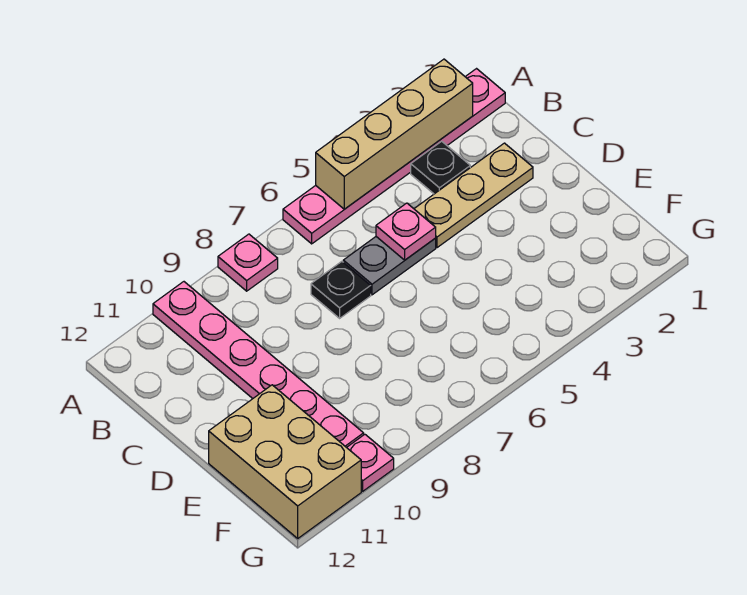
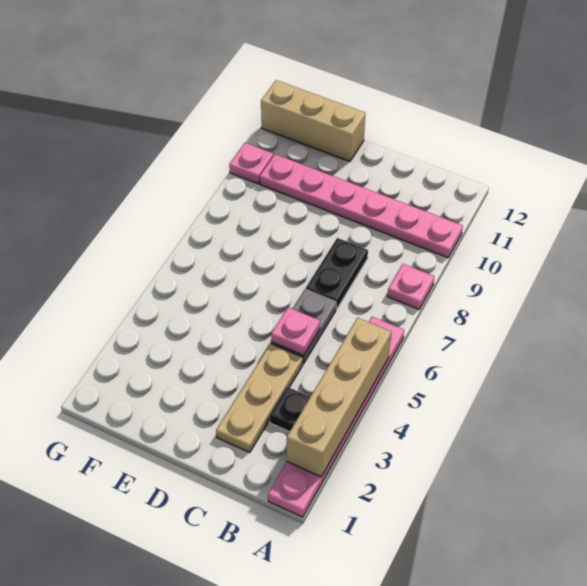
black 1x1 plate [311,261,371,318] -> black 1x2 plate [306,238,368,309]
tan 2x3 brick [209,385,361,538] -> tan 1x3 brick [261,80,366,162]

